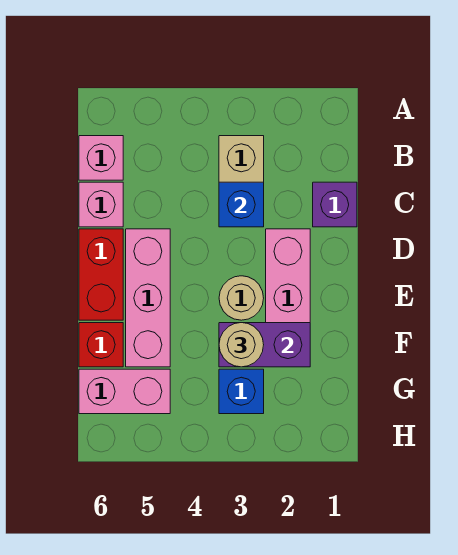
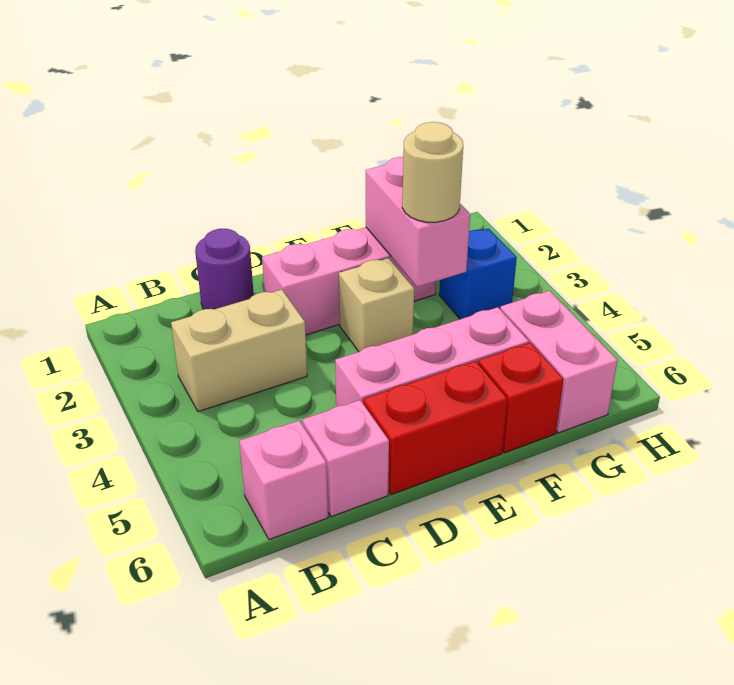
purple 1x1 brick [313,182,357,227] -> purple 1x1 round brick [195,229,254,309]
blue 1x1 brick [219,182,264,227] -> none
tan 1x1 round brick [219,276,264,320] -> tan 1x1 brick [339,258,414,352]
purple 1x2 brick [219,323,310,367] -> pink 1x2 brick [366,157,470,287]

